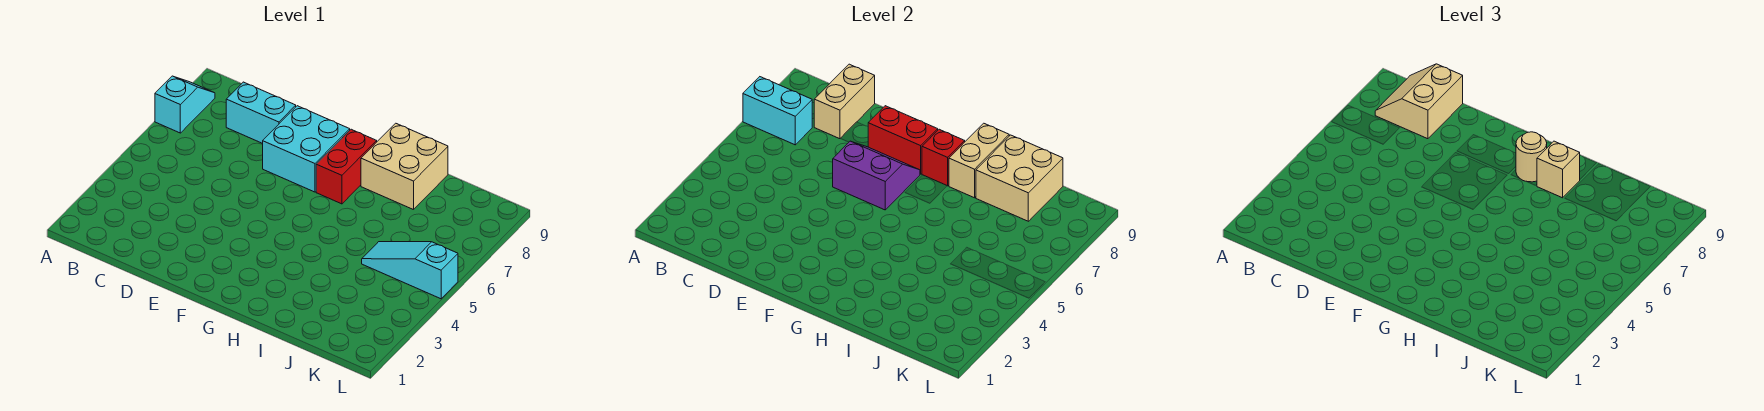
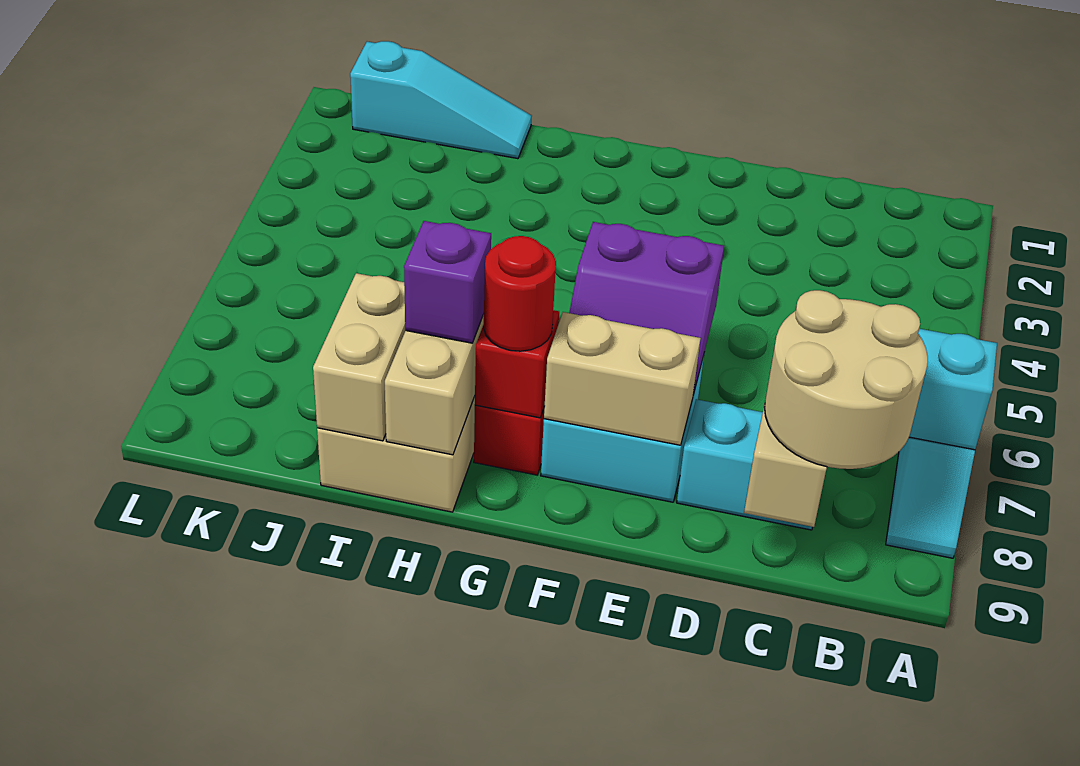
tan 2x2 slope [1375,64,1463,139] -> tan 2x2 round brick [765,290,928,469]
red 1x2 brick [868,106,938,174] -> tan 1x2 brick [544,312,701,445]
tan 1x1 round brick [1516,132,1547,182] -> red 1x1 round brick [484,236,556,351]
tan 1x1 brick [1537,141,1580,198] -> purple 1x1 brick [404,221,491,343]
tan 2x2 brick [976,135,1063,221] -> tan 1x2 brick [313,273,406,441]
cyan 1x3 slope [362,242,458,299] -> cyan 1x3 slope moved to [350,41,532,159]

